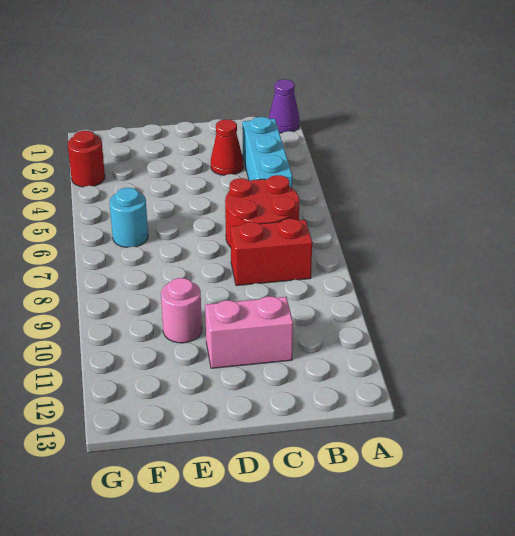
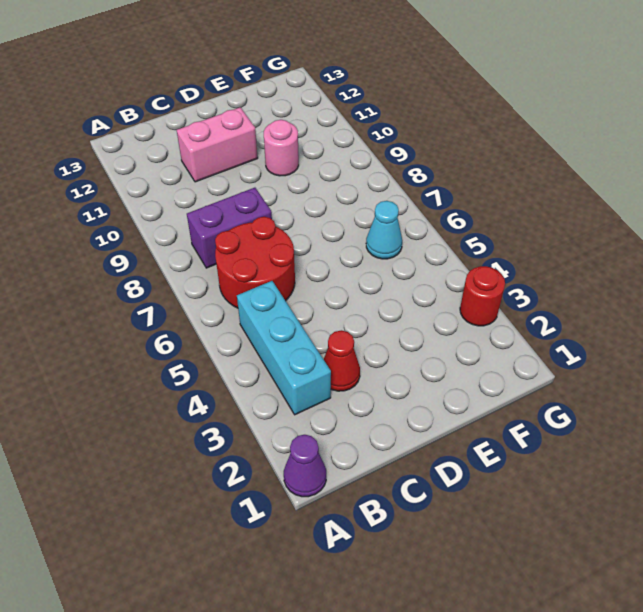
red 1x2 brick [231,219,312,286] -> purple 1x2 brick [187,188,272,268]
cyan 1x1 round brick [110,188,148,248] -> cyan 1x1 cone [366,201,402,259]

